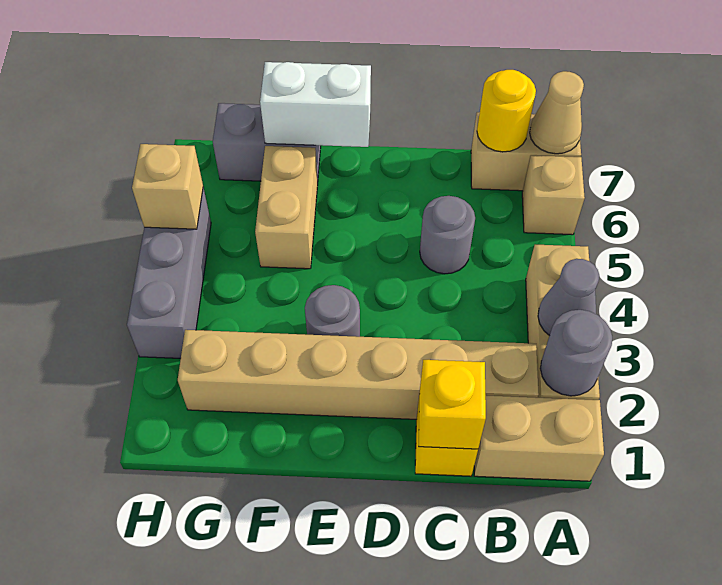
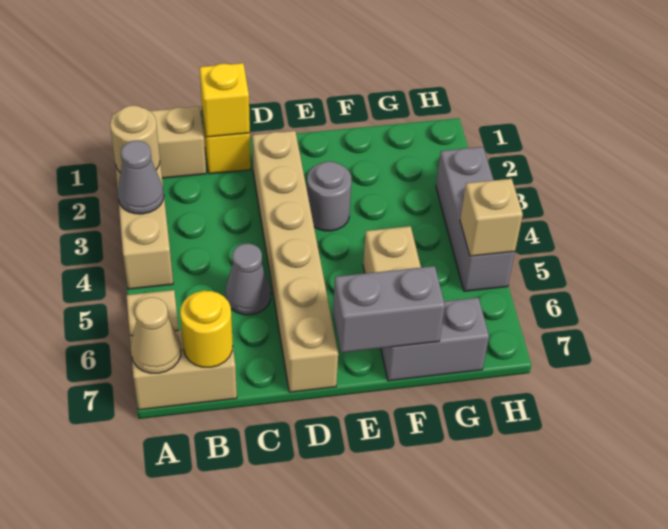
grey 1x1 round brick [540,310,612,396] -> tan 1x1 round brick [110,105,160,173]
tan 1x6 brick [178,330,539,419] -> tan 1x6 brick turned to [252,131,338,392]
grey 1x1 round brick [420,196,475,274] -> grey 1x1 cone [225,243,271,315]
white 1x2 brick [260,62,371,147] -> grey 1x2 brick [333,266,445,353]

